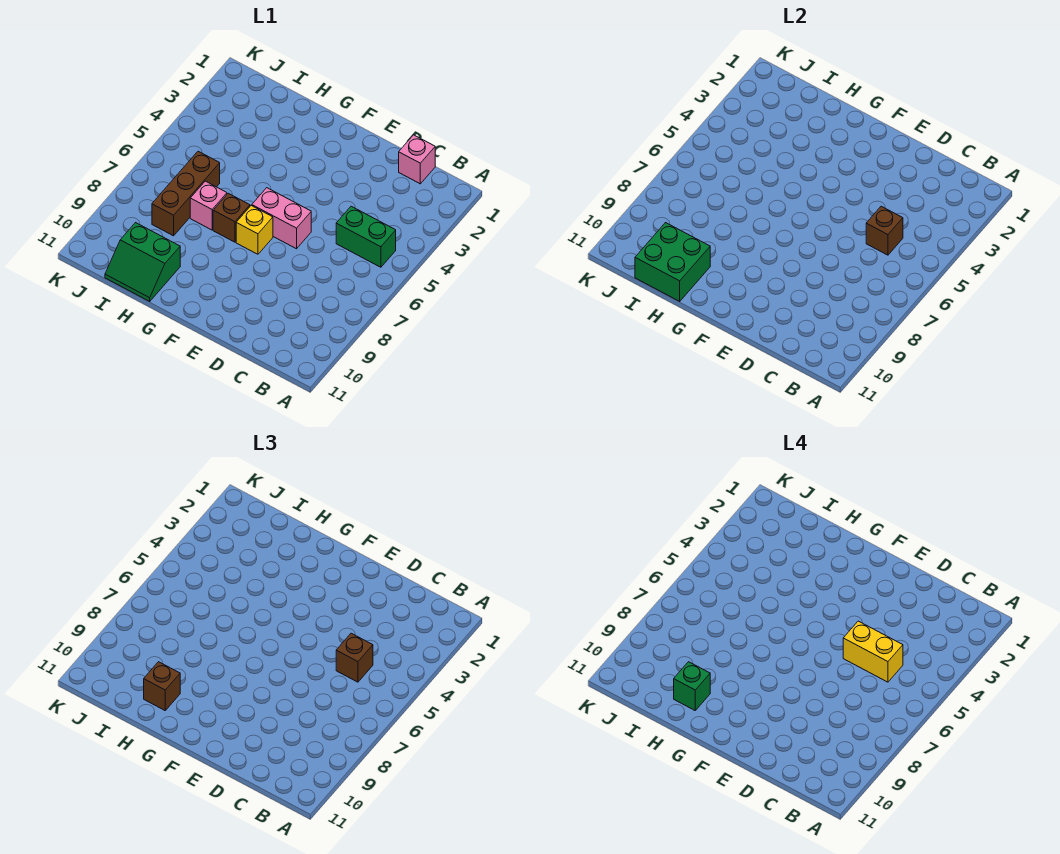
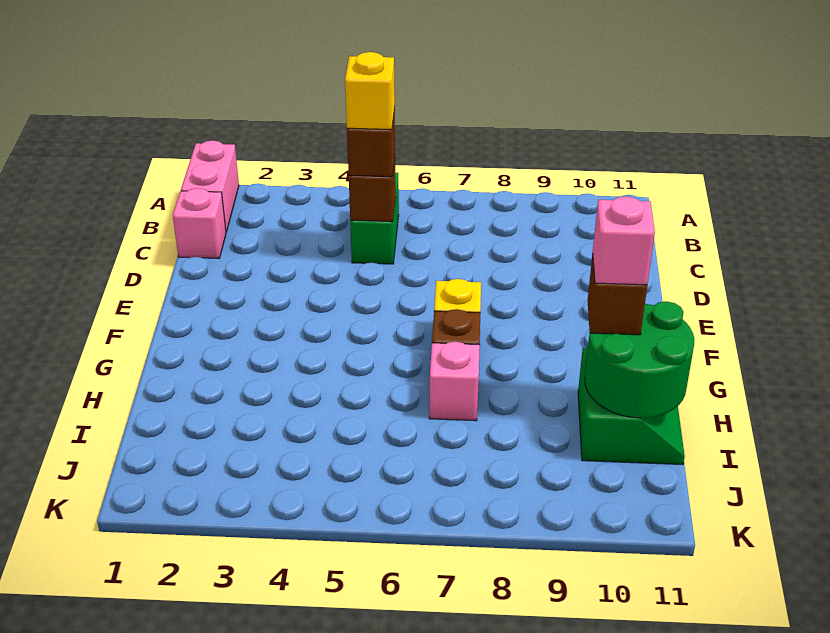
yellow 1x2 brick [843,621,903,682] -> yellow 1x1 brick [345,52,395,130]
pink 1x2 brick [252,188,311,249] -> pink 1x2 brick moved to [181,140,239,232]
green 2x2 brick [635,223,710,301] -> green 2x2 round brick [585,301,694,418]
green 1x1 brick [674,662,710,710] -> pink 1x1 brick [593,196,655,285]
brown 1x3 brick [152,151,220,236] -> none

